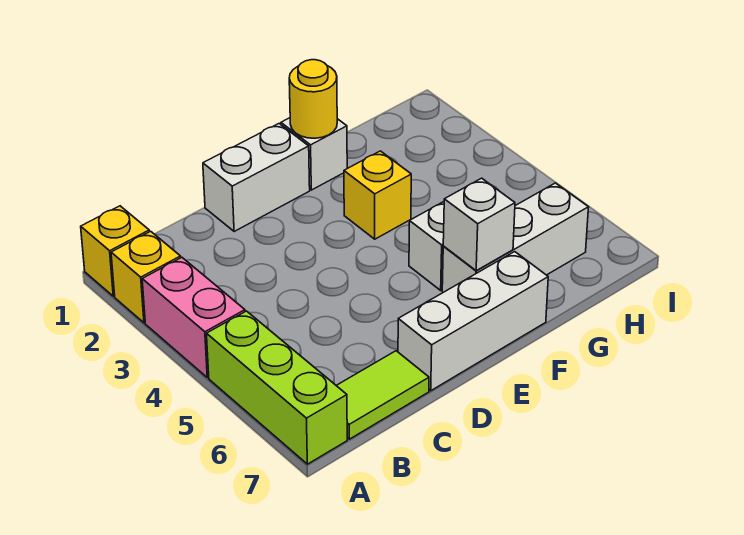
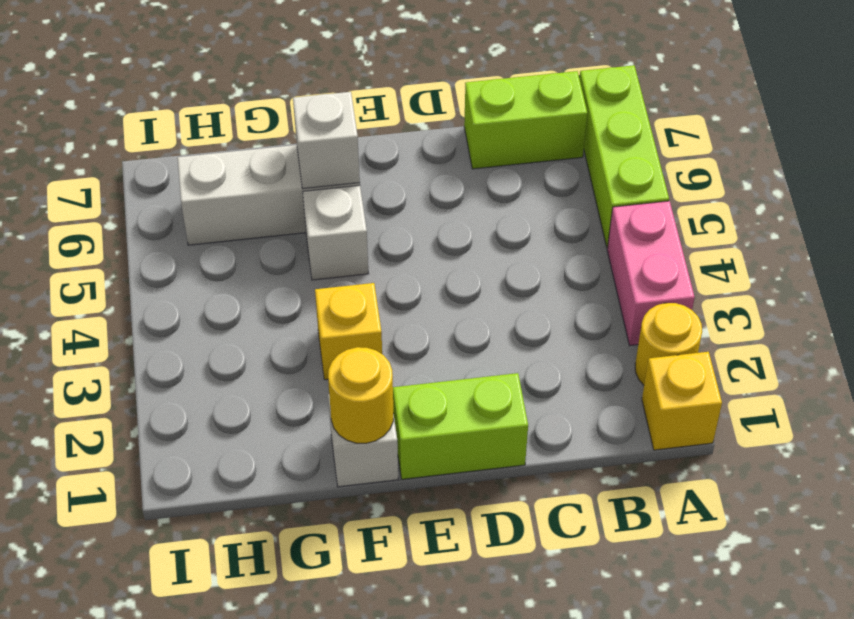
yellow 1x1 brick [111,231,181,323] -> yellow 1x1 round brick [635,303,702,385]
lime 1x2 tile [336,351,429,439] -> lime 1x2 brick [464,71,587,169]
white 1x2 brick [203,124,310,232] -> lime 1x2 brick [393,373,528,479]
white 1x3 brick [398,252,548,391] -> none

